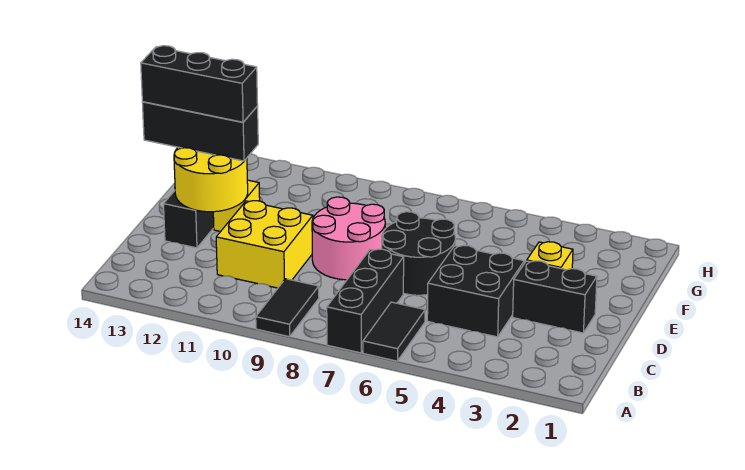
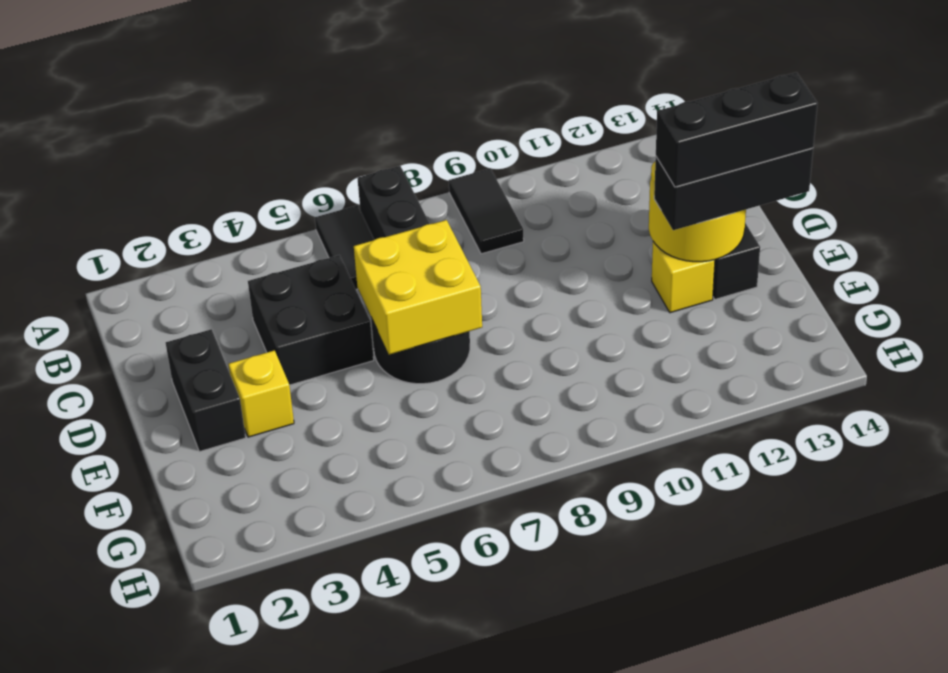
yellow 2x2 brick [216,201,313,288] -> yellow 2x2 brick moved to [354,220,482,355]
black 1x2 brick [513,261,597,333] -> black 1x2 brick turned to [166,329,246,452]
pink 2x2 round brick [312,197,385,280] -> none

